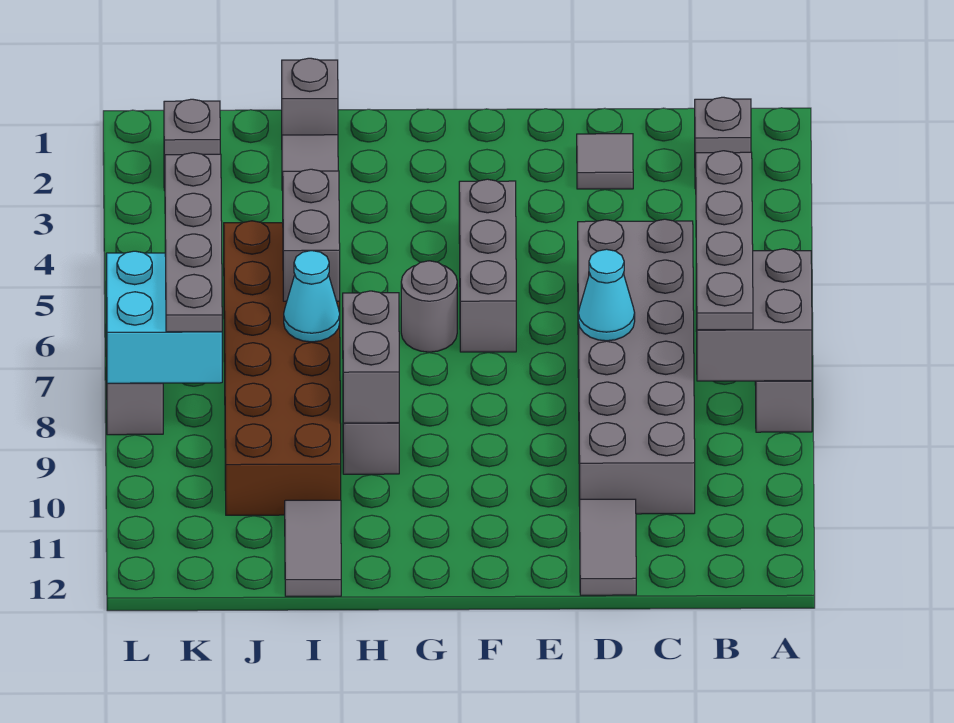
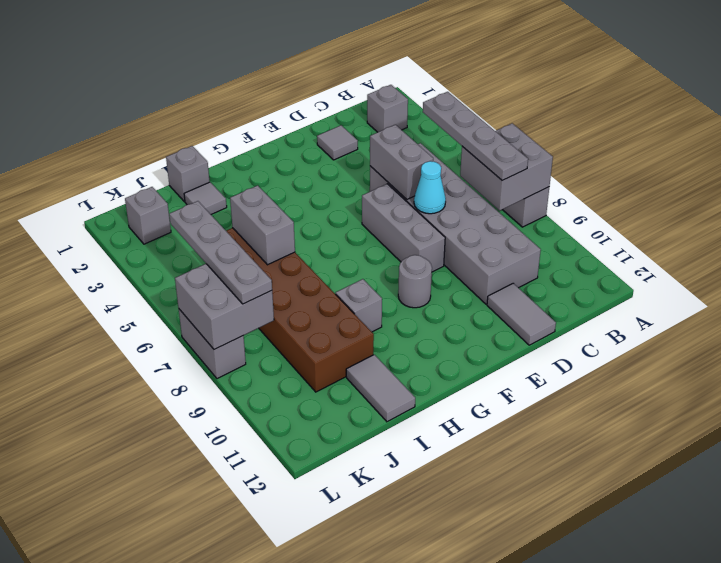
grey 1x3 brick [459,179,516,352] -> grey 1x3 brick moved to [362,184,445,272]
grey 1x1 round brick [401,261,457,352] -> grey 1x1 round brick moved to [398,255,432,308]
grey 1x2 brick [343,291,399,423] -> grey 1x2 brick moved to [370,125,433,199]
cyan 1x1 cone [284,251,340,342] -> none
cyan 2x2 brick [106,251,222,383] -> grey 2x2 brick [175,264,274,350]

